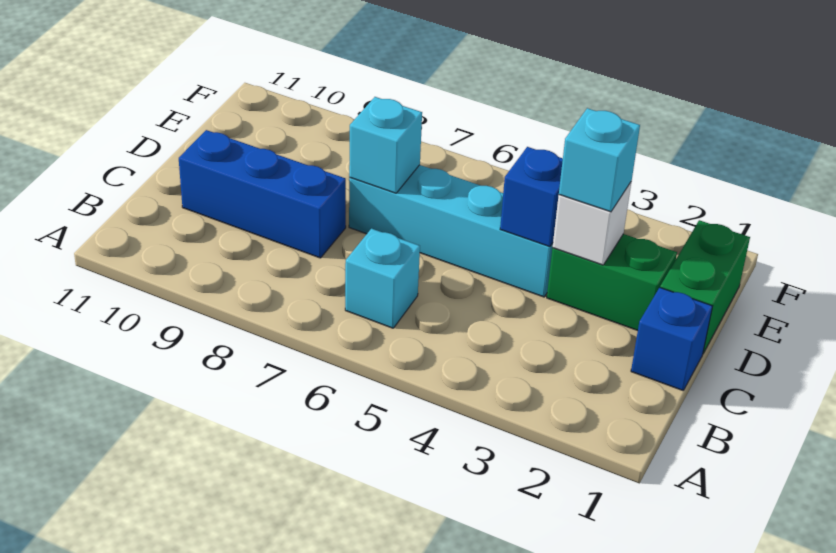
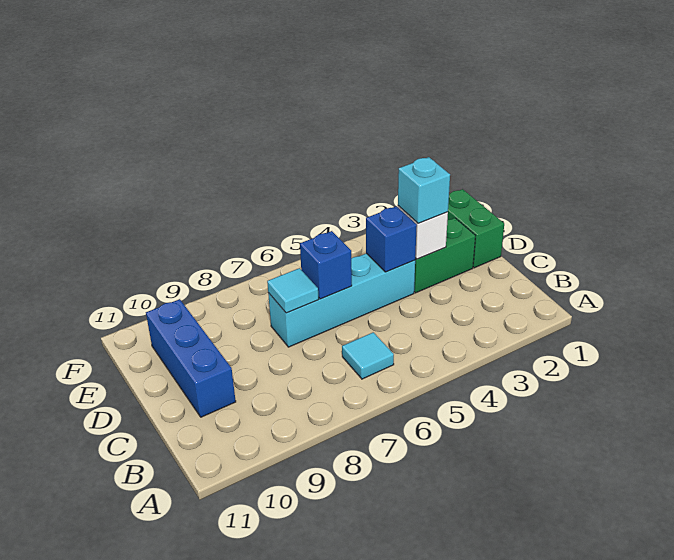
cyan 1x1 brick [345,229,420,328] -> cyan 1x1 tile [342,332,394,379]
blue 1x1 brick [631,288,712,390] -> blue 1x1 brick moved to [300,231,352,299]
blue 1x3 brick [179,130,346,258] -> blue 1x3 brick turned to [146,299,236,417]
cyan 1x1 brick [349,97,422,193] -> cyan 1x1 tile [267,268,319,313]

